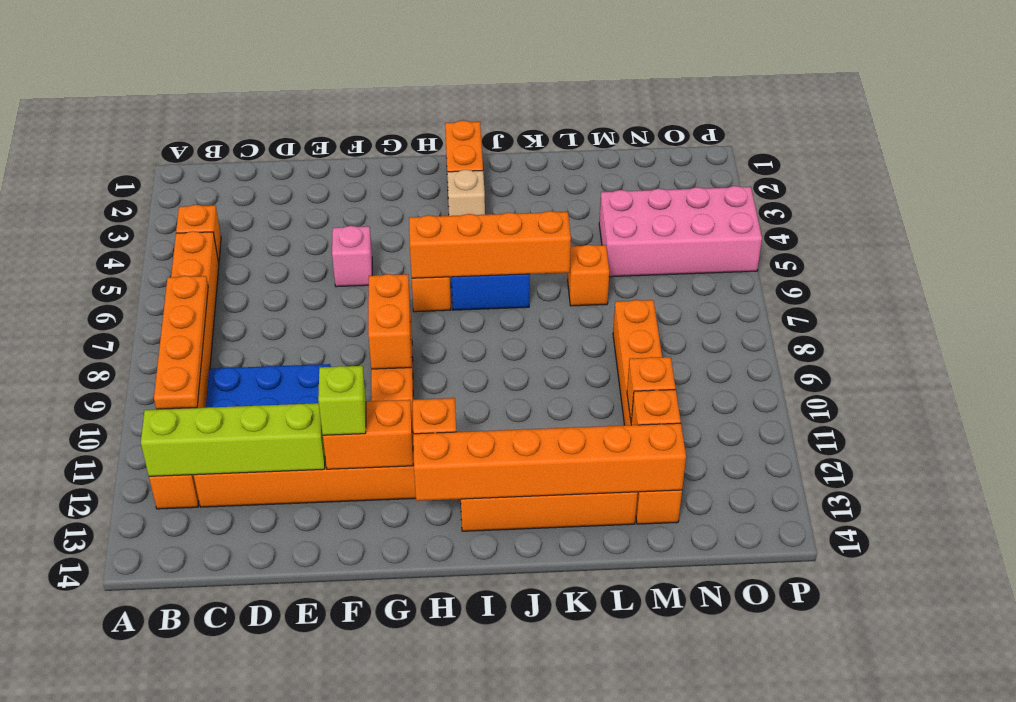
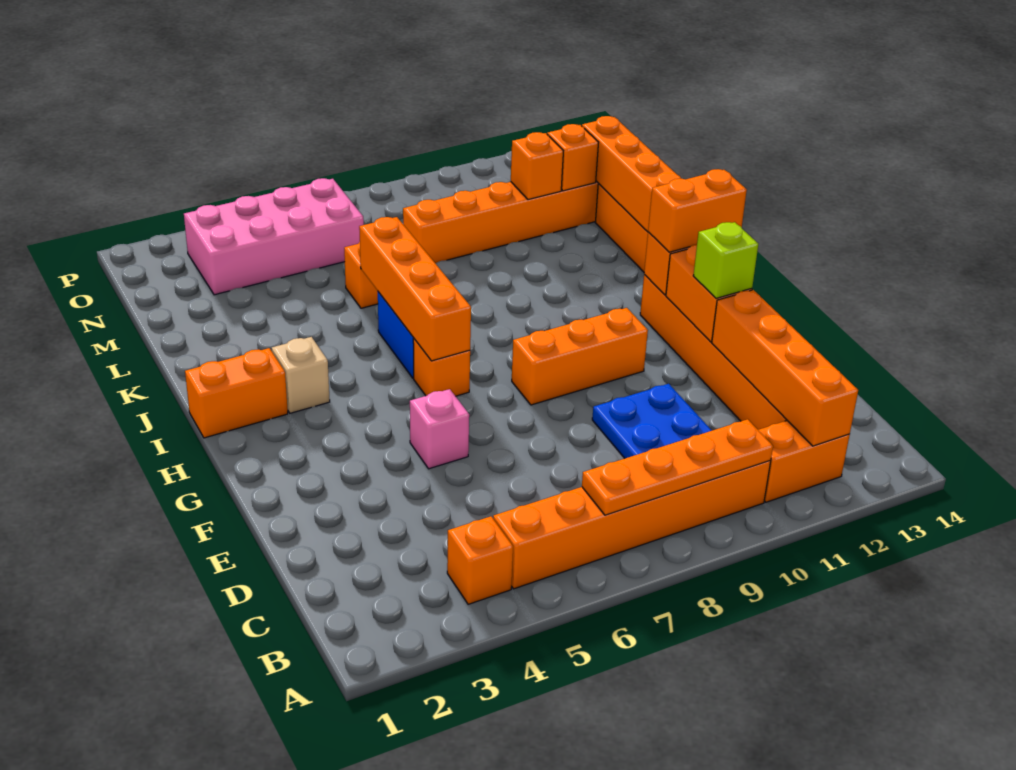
lime 1x4 brick [141,403,325,476] -> orange 1x4 brick [712,290,858,446]
orange 1x2 brick [368,274,411,369] -> orange 1x2 brick moved to [648,169,747,252]
pink 2x4 brick [599,186,762,277] -> pink 2x4 brick turned to [184,178,364,295]

